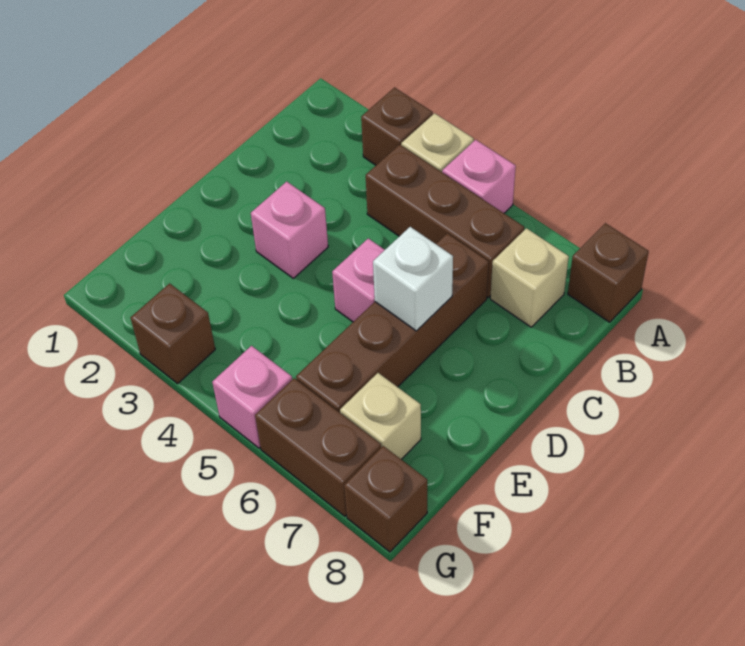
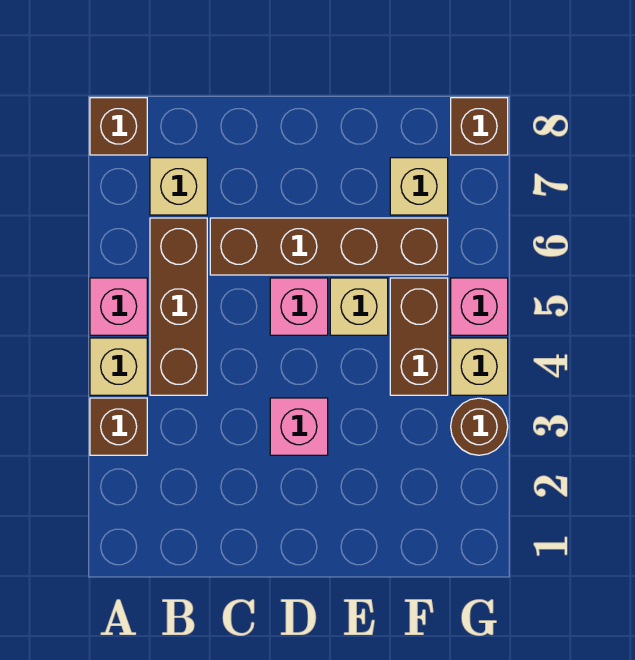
white 1x1 brick [373,227,453,331] -> none
none -> tan 1x1 brick [330,278,388,335]
brown 1x1 brick [130,283,215,384] -> brown 1x1 round brick [451,398,508,455]
none -> tan 1x1 brick [451,338,508,395]
brown 1x2 brick [255,378,381,516] -> brown 1x2 brick moved to [390,278,448,395]

